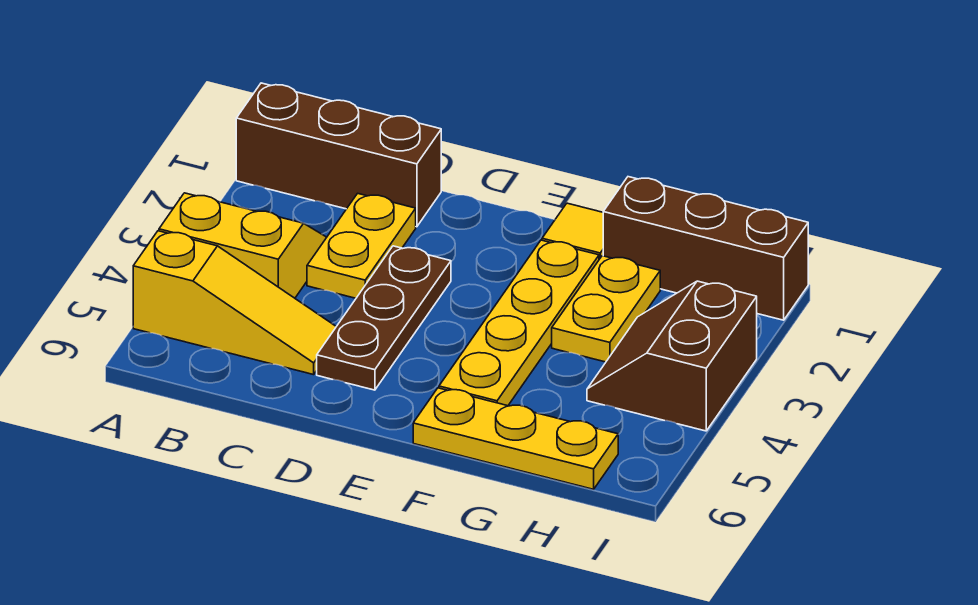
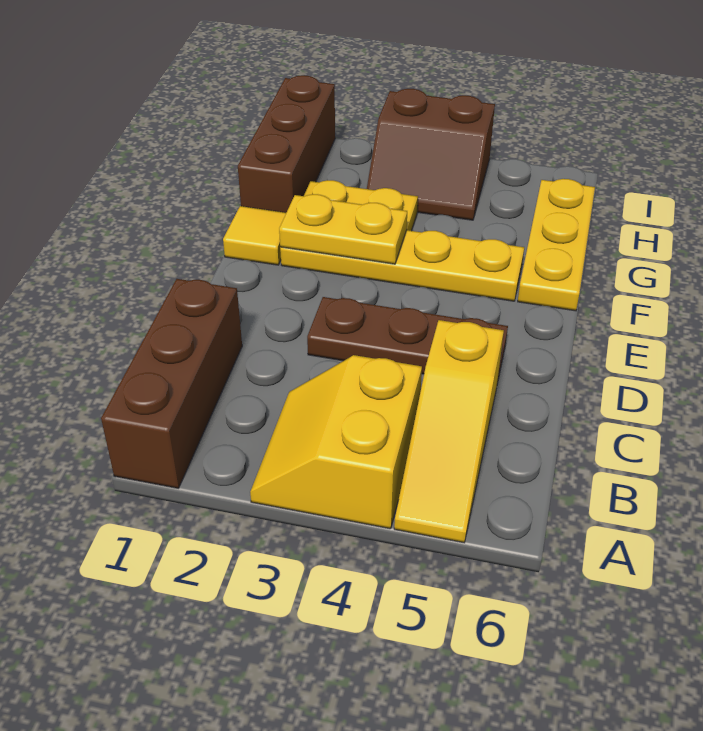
yellow 1x3 slope [133,231,336,375] -> yellow 1x3 slope turned to [394,320,504,543]
yellow 1x2 plate [307,193,416,298] -> yellow 1x2 plate moved to [279,194,407,264]

